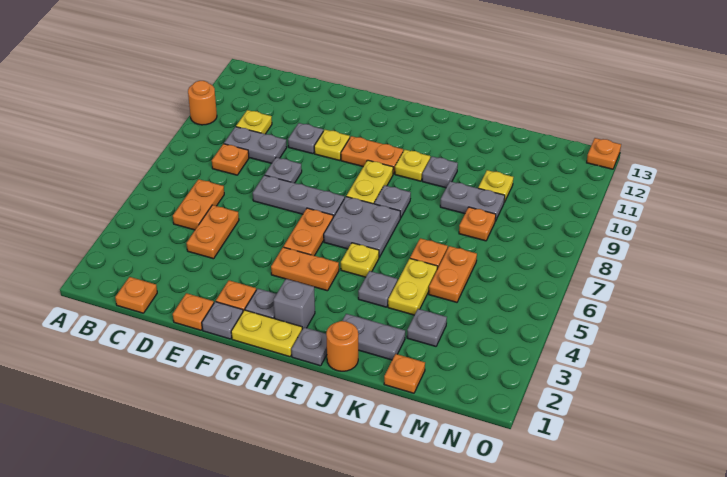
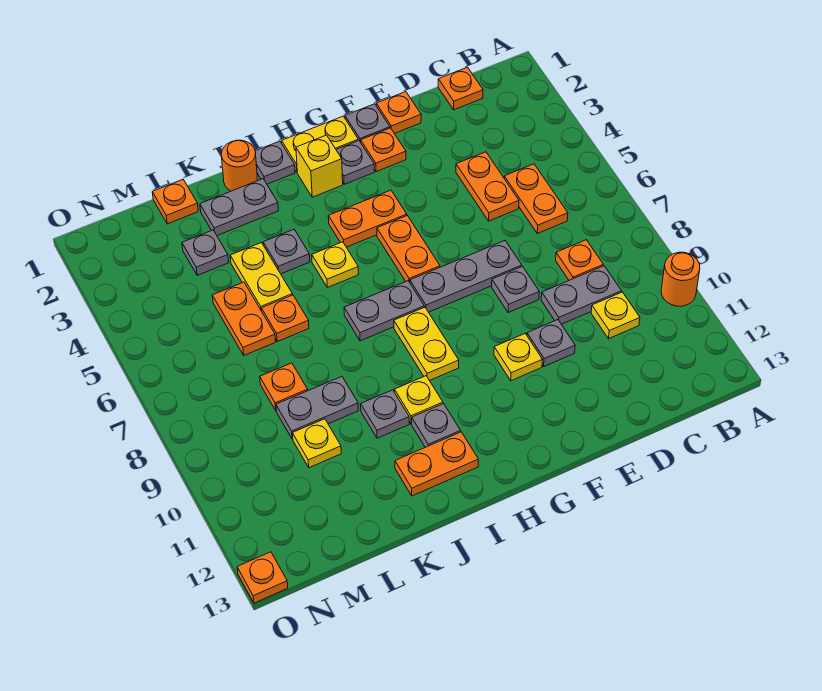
orange 1x2 plate [341,136,403,174] -> orange 1x2 plate moved to [395,432,478,496]
grey 1x1 brick [273,279,315,329] -> yellow 1x1 brick [296,135,343,197]
grey 2x2 plate [324,197,400,257] -> grey 1x2 plate [344,281,424,341]
grey 1x1 plate [374,185,411,218] -> grey 1x1 plate moved to [412,404,461,447]

